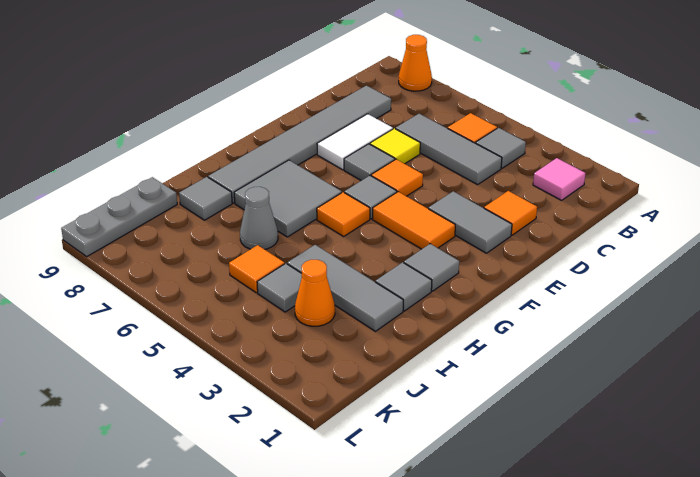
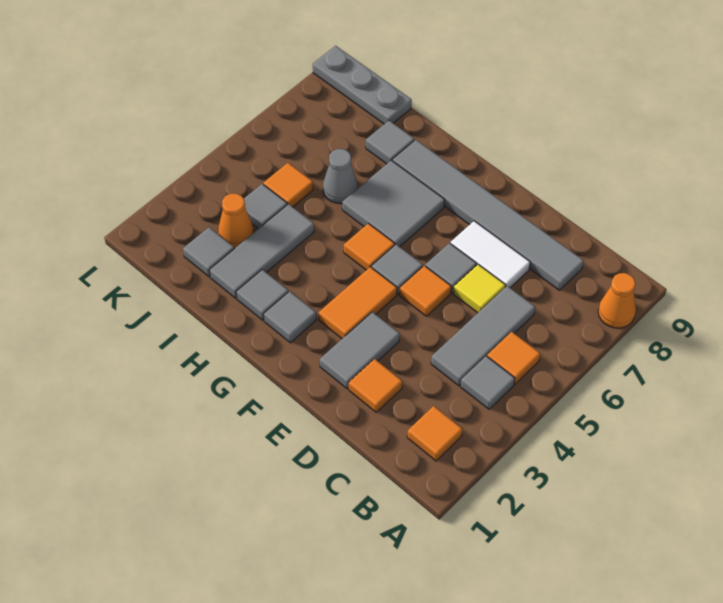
pink 1x1 tile [533,158,586,200] -> orange 1x1 tile [407,406,462,461]
none -> grey 1x1 tile [183,227,234,277]

